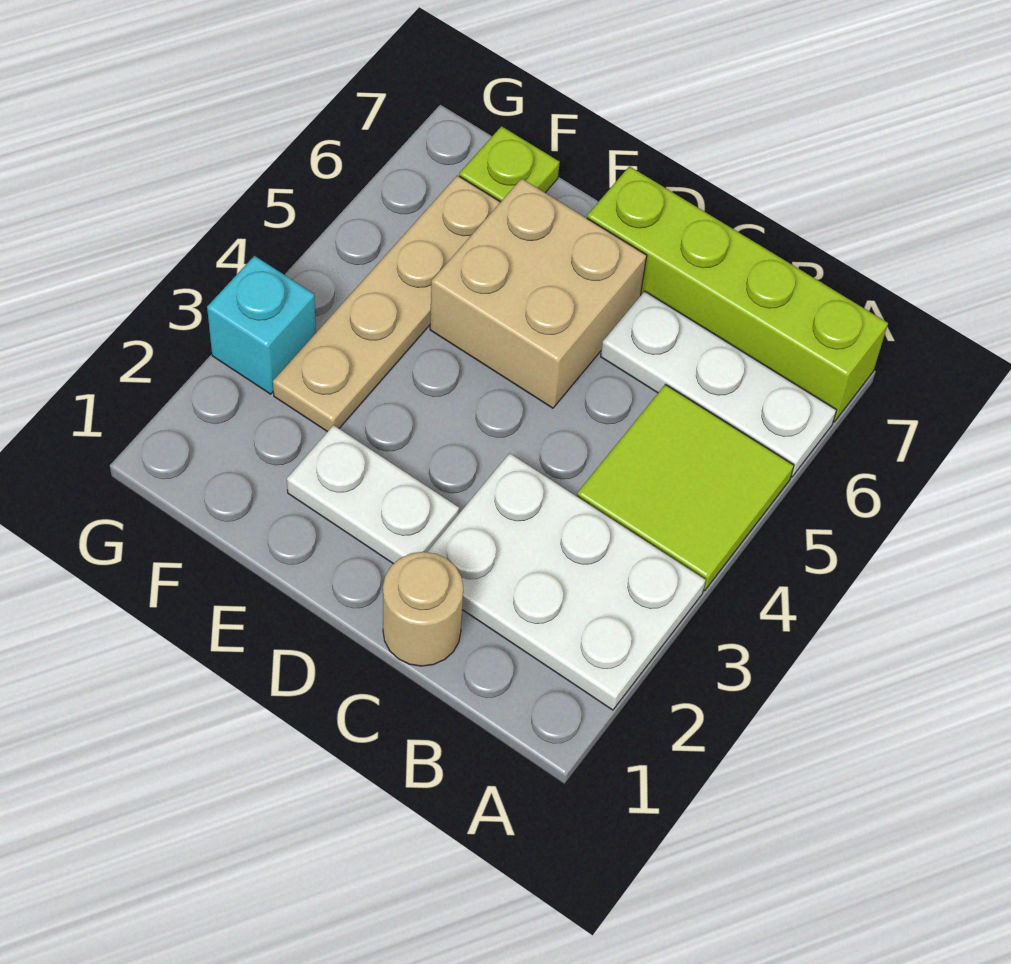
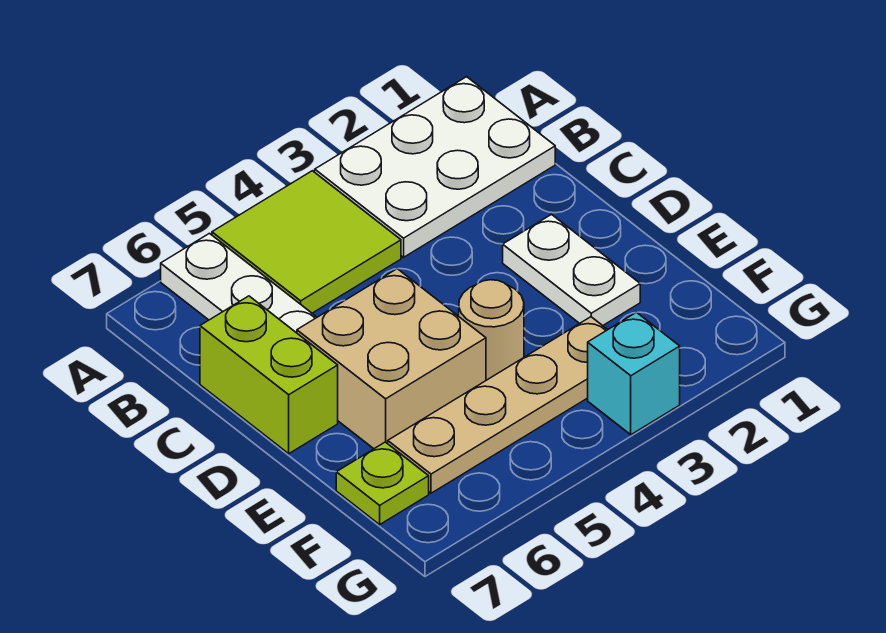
white 2x3 plate [428,453,705,710] -> white 2x3 plate turned to [315,77,555,257]
lime 1x4 brick [587,166,888,422] -> lime 1x2 brick [200,296,338,454]
tan 1x1 round brick [383,552,463,666] -> tan 1x1 round brick moved to [459,280,524,380]

